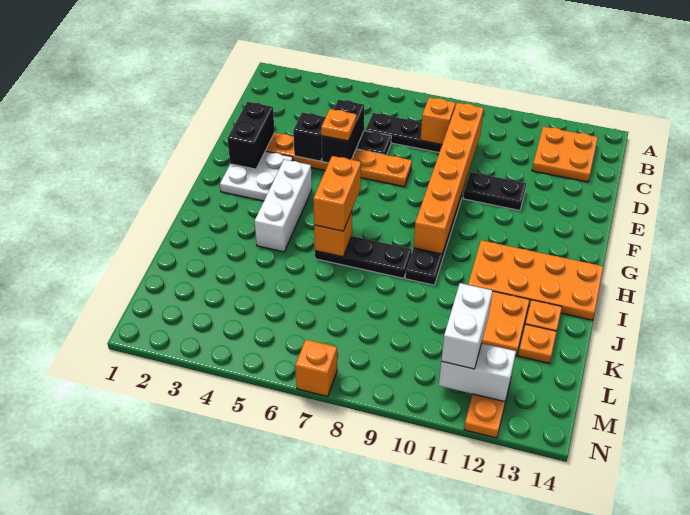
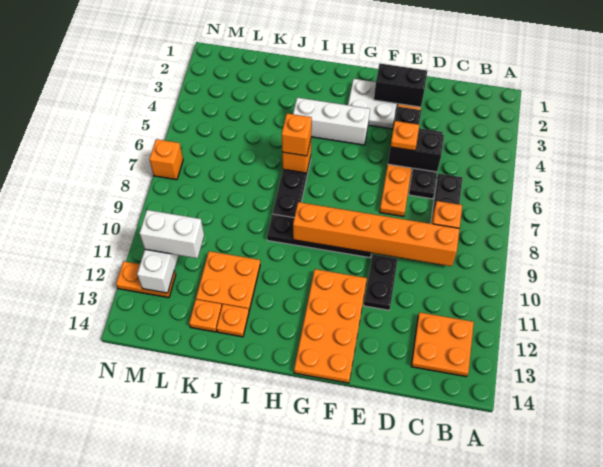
orange 1x2 brick [313,156,361,231] -> orange 1x1 brick [282,113,312,156]
orange 2x4 plate [468,240,603,320] -> orange 2x4 plate moved to [294,269,367,383]

